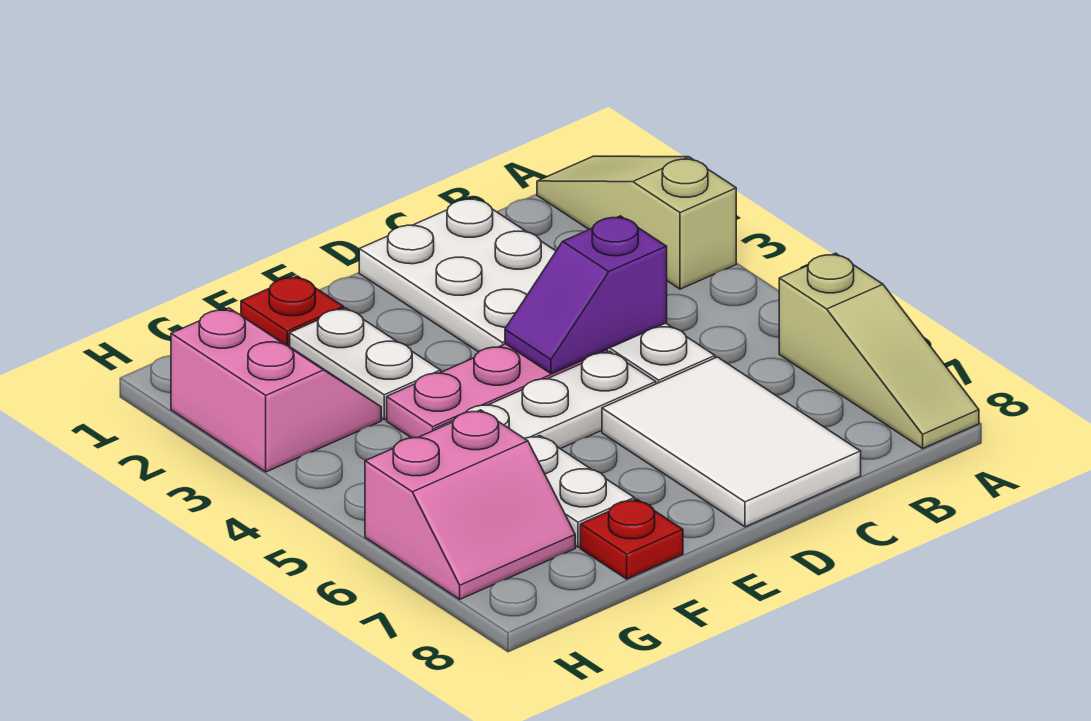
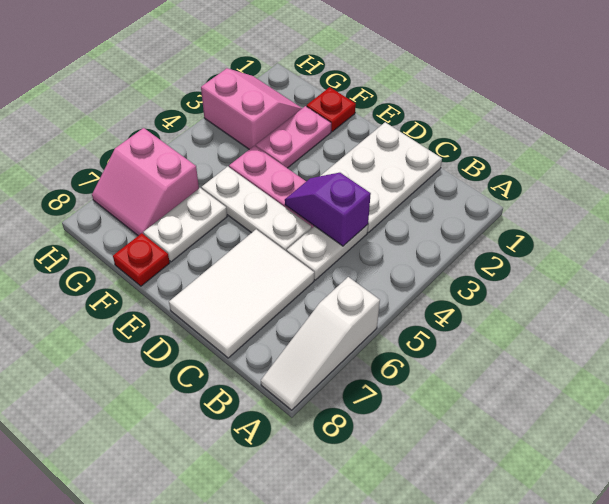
tan 1x3 slope [537,156,736,289] -> none
tan 1x3 slope [779,253,979,448] -> white 1x3 slope [261,277,380,410]
white 1x2 plate [290,308,441,420] -> pink 1x2 plate [256,106,331,168]
pink 2x2 slope [171,308,381,472] -> pink 2x2 slope turned to [201,68,302,149]

